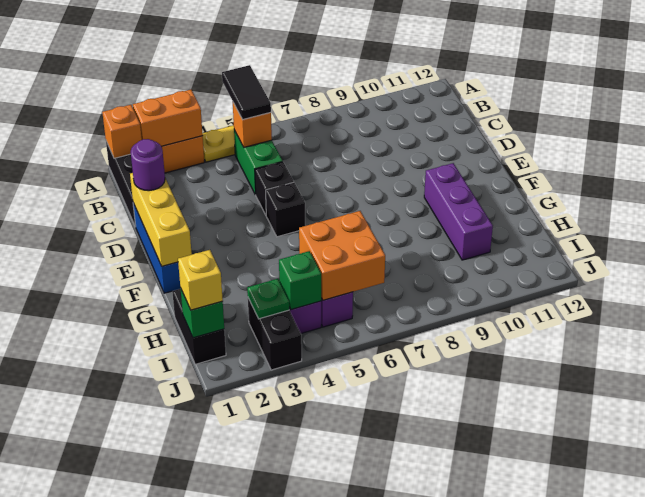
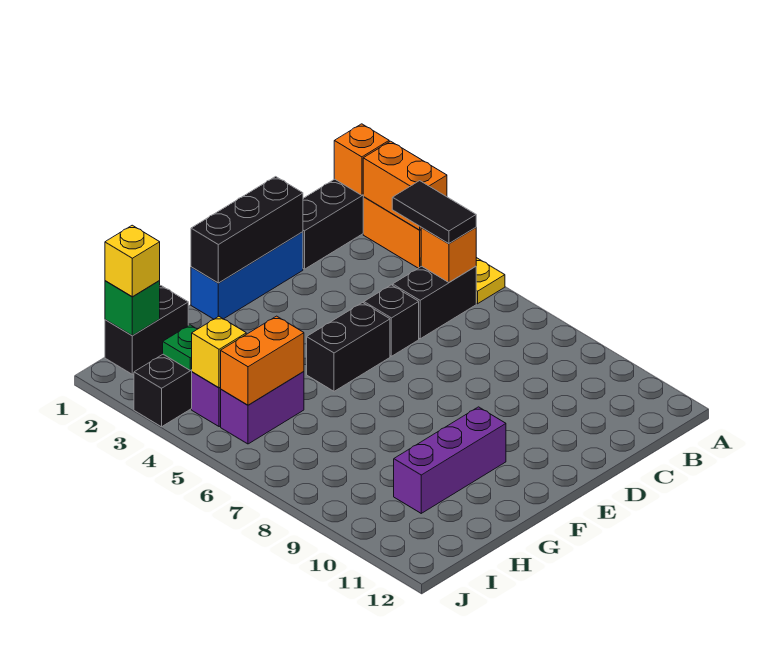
black 1x2 tile [222,65,271,120] -> black 1x2 tile turned to [392,181,476,244]
green 1x2 brick [234,130,283,194] -> black 1x2 brick [393,266,476,339]
yellow 1x3 brick [130,173,192,266] -> black 1x3 brick [191,177,303,283]
purple 1x1 round brick [131,139,165,191] -> none
black 1x1 brick [266,182,305,237] -> black 1x2 brick [307,303,390,391]
orange 2x2 brick [299,211,385,300] -> orange 1x2 brick [221,316,304,405]
green 1x1 brick [279,251,321,310] -> yellow 1x1 brick [192,316,246,388]

